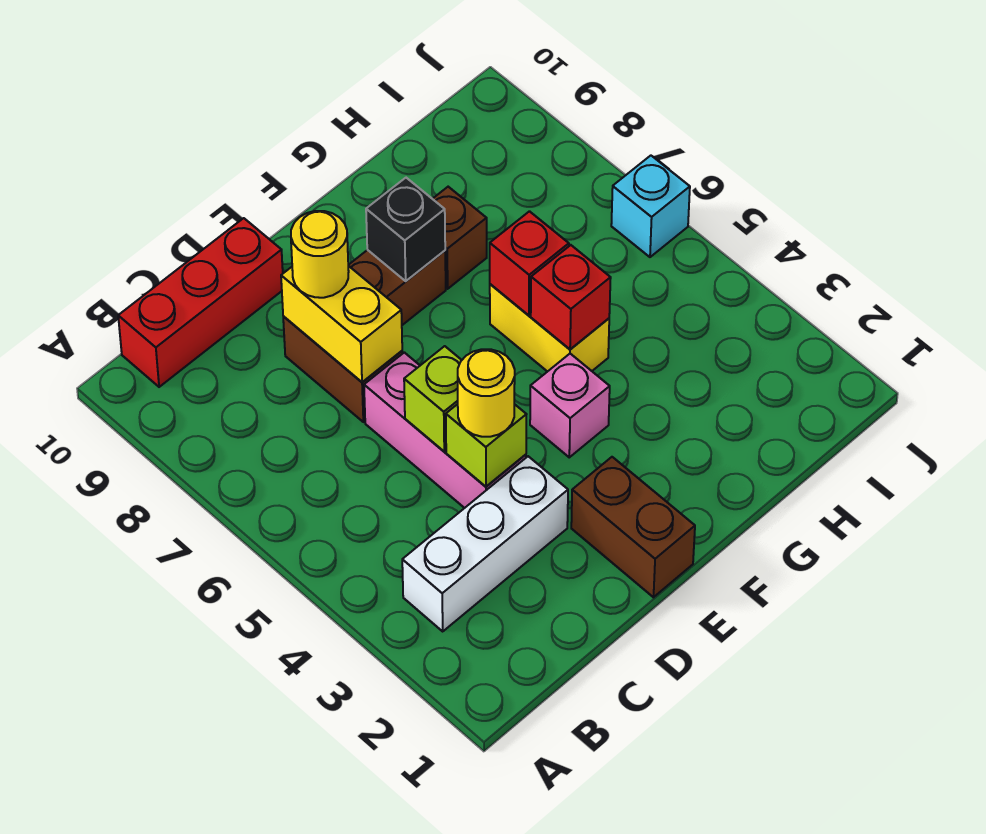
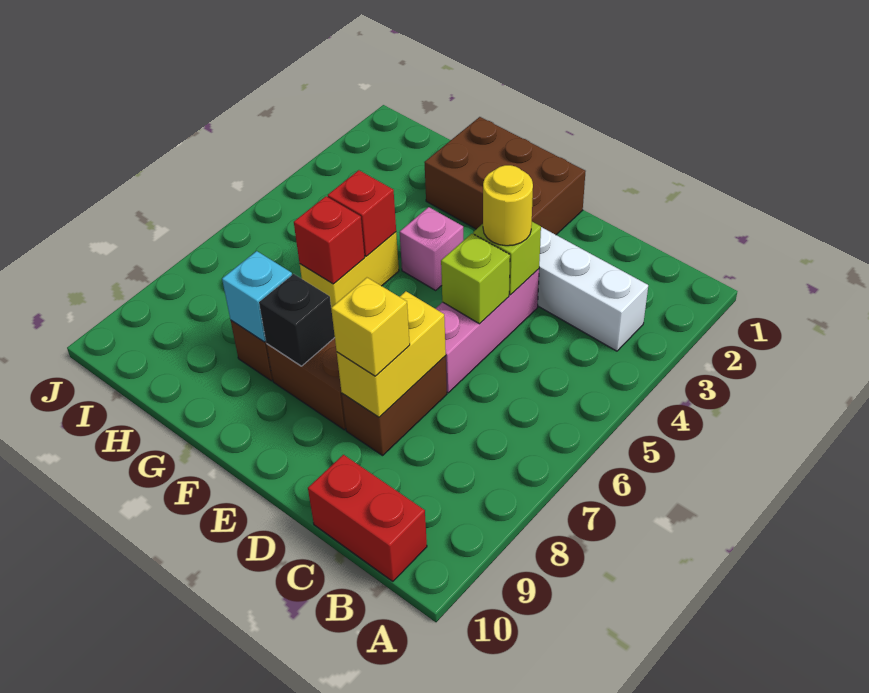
red 1x3 brick [118,218,283,387] -> red 1x2 brick [308,455,427,581]
yellow 1x1 round brick [291,211,349,298] -> yellow 1x1 brick [331,278,410,376]
brown 1x2 brick [571,457,695,597] -> brown 2x3 brick [424,117,586,235]
cyan 1x1 brick [611,156,690,257] -> cyan 1x1 brick moved to [222,251,292,342]

